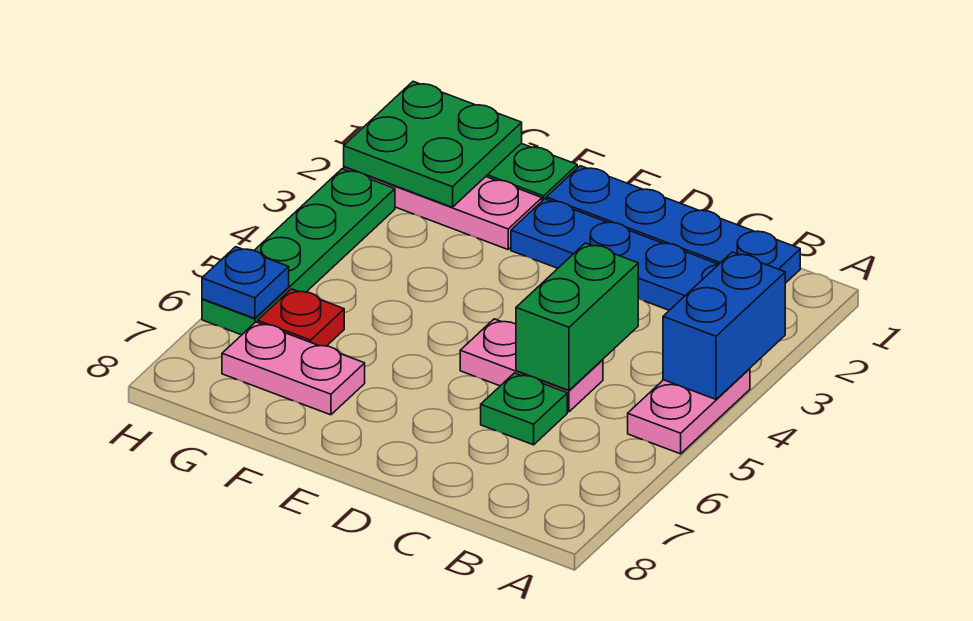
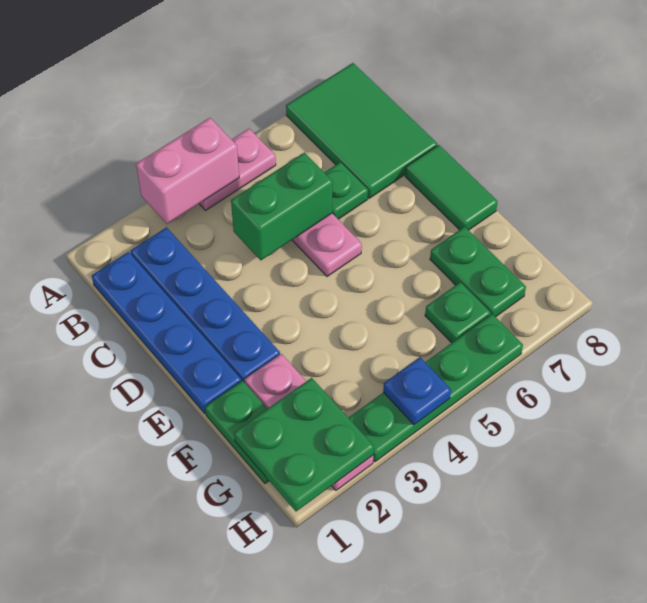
blue 1x2 brick [663,252,785,399] -> pink 1x2 brick [136,118,239,224]
none -> green 2x3 tile [286,63,437,198]
none -> green 1x2 tile [405,145,498,230]
pink 1x2 plate [222,322,365,415] -> green 1x2 plate [430,227,526,317]
red 1x1 plate [258,289,344,346] -> green 1x1 plate [425,282,491,343]
blue 1x1 plate [202,247,289,318] -> blue 1x1 plate moved to [383,357,451,425]

